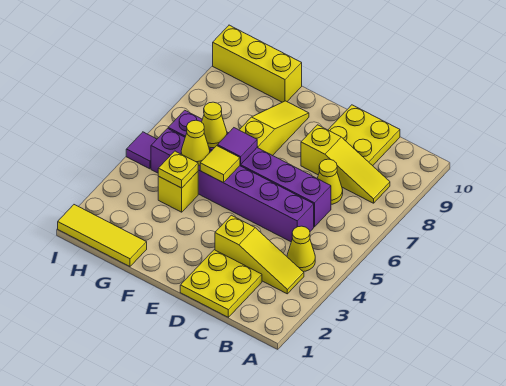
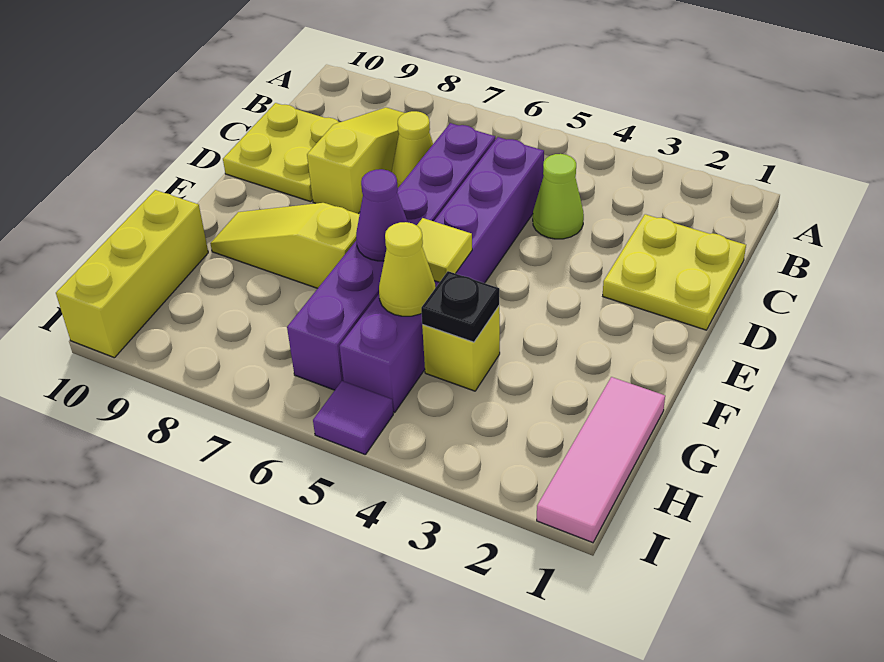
yellow 1x3 slope [215,215,304,294] -> none
yellow 1x1 cone [287,226,315,272] -> none
none -> lime 1x1 cone [533,154,584,239]
purple 1x1 tile [217,128,257,164] -> purple 1x1 cone [356,169,407,261]
yellow 1x3 tile [58,205,147,267] -> pink 1x3 tile [537,377,665,543]
yellow 1x1 plate [158,151,198,188] -> black 1x1 plate [421,271,499,342]
yellow 1x1 cone [202,102,227,148] -> none

